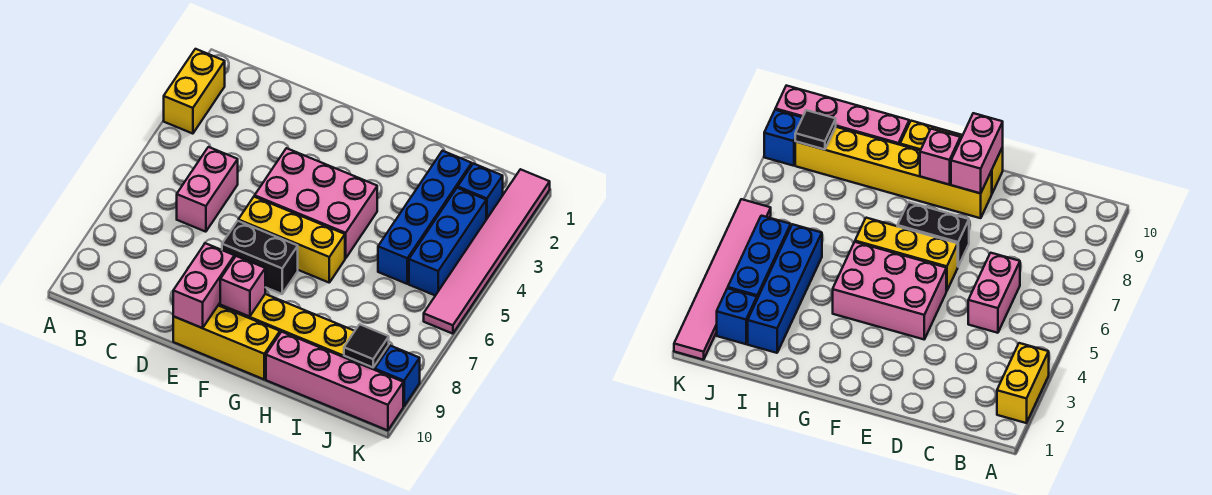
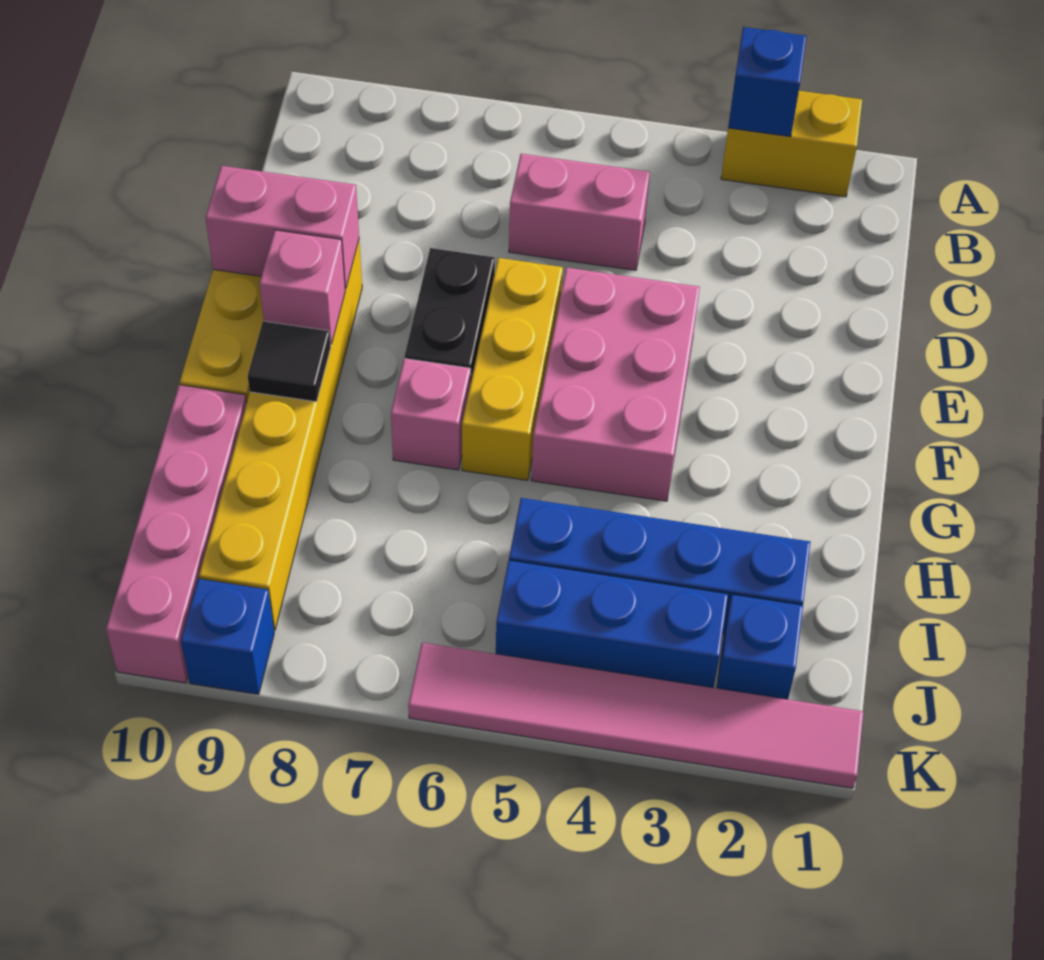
none -> blue 1x1 brick [728,27,807,137]
none -> pink 1x1 brick [391,358,471,470]
black 1x1 tile [344,324,389,368] -> black 1x1 tile moved to [248,321,331,402]

